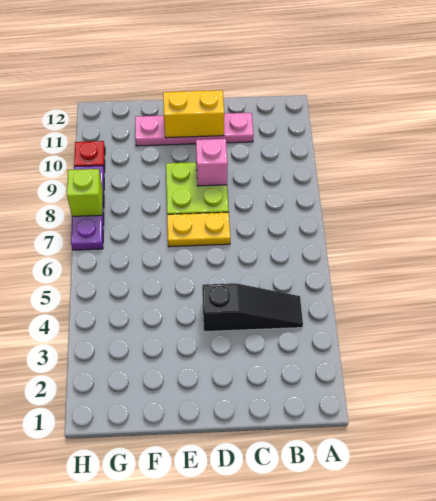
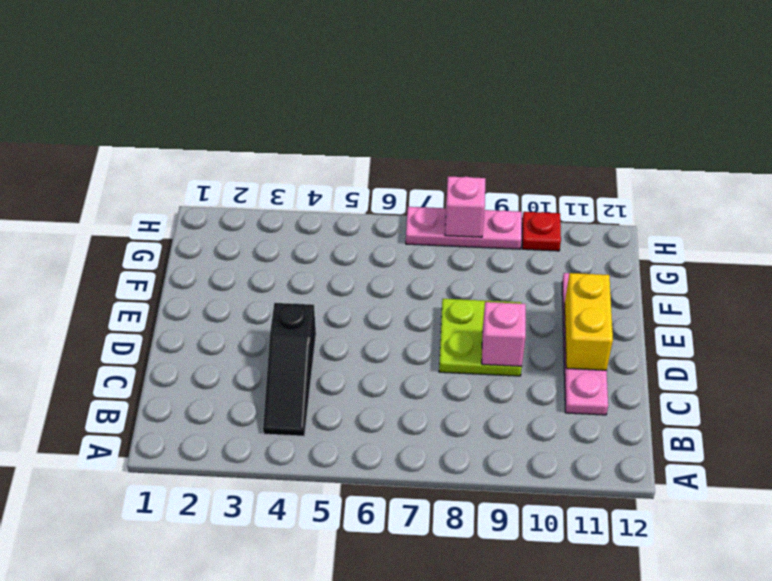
yellow 1x2 plate [167,212,230,247] -> none
purple 1x3 plate [71,165,104,250] -> pink 1x3 plate [406,207,522,249]
lime 1x1 brick [67,169,103,216] -> pink 1x1 brick [445,176,485,237]

